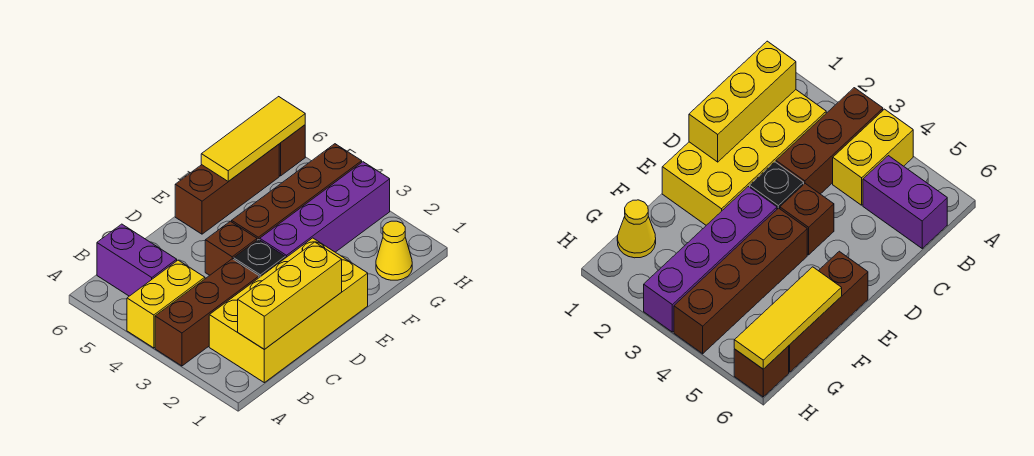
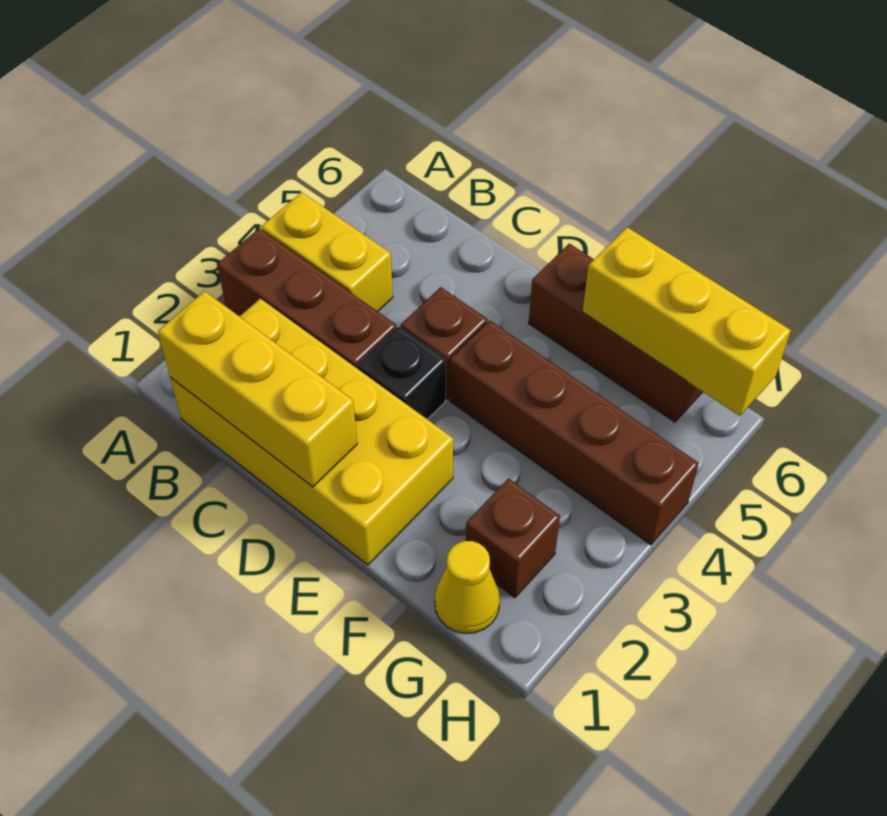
purple 1x2 brick [97,224,177,296] -> none
purple 1x4 brick [260,162,390,258] -> none
yellow 1x3 tile [201,97,305,181] -> yellow 1x3 brick [583,227,791,416]
brown 1x1 brick [279,125,305,176] -> brown 1x1 brick moved to [466,478,560,598]

